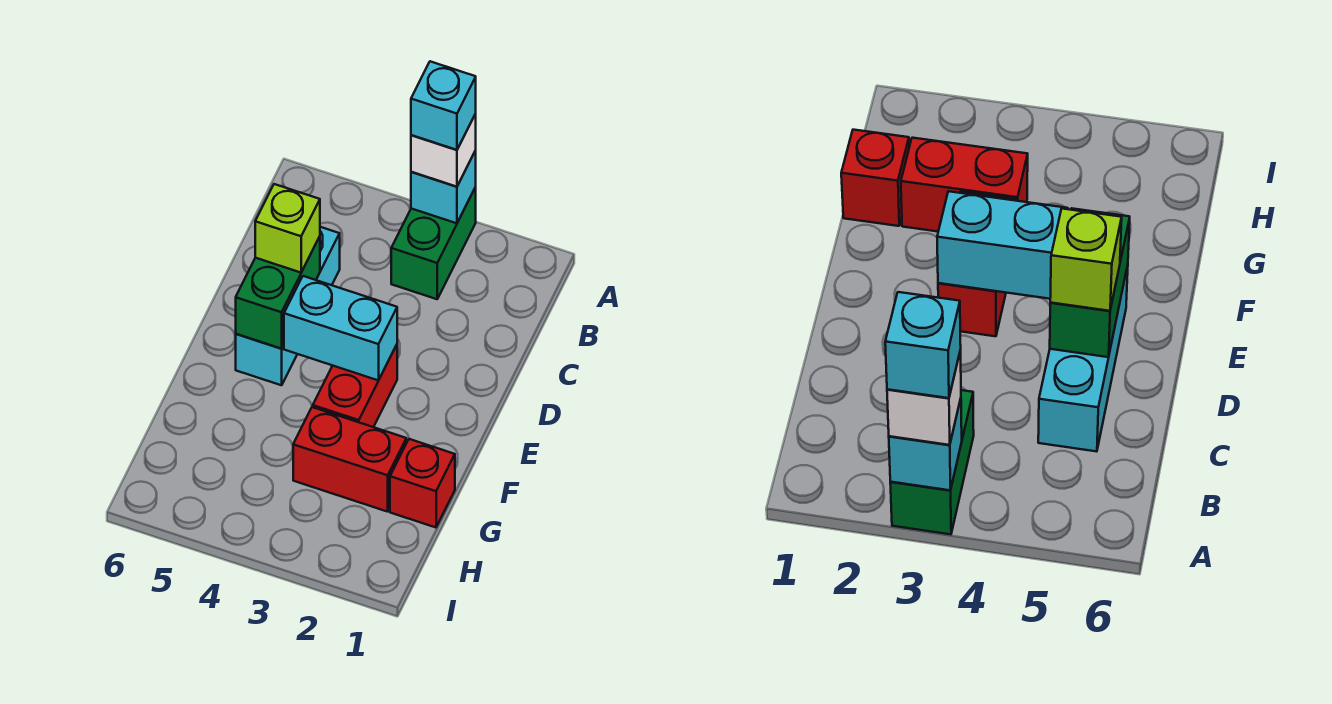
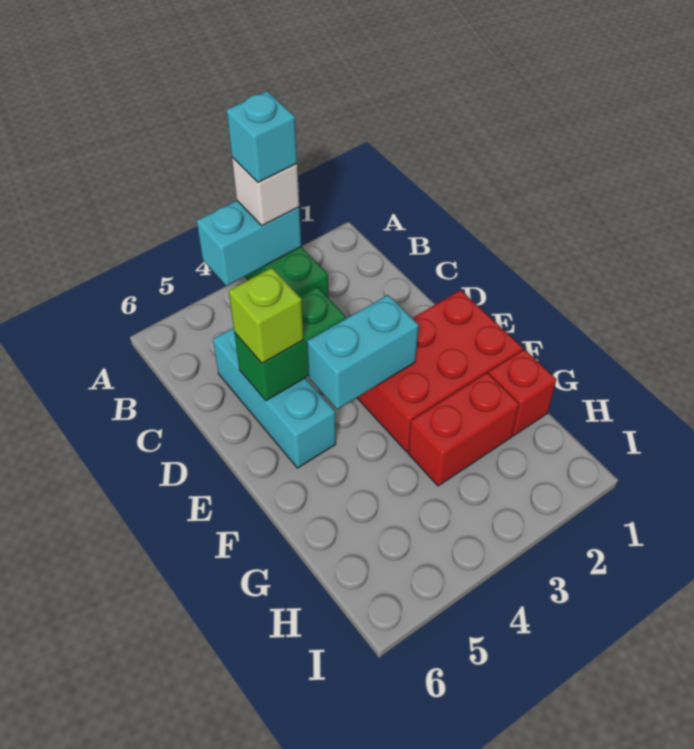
cyan 1x1 brick [411,151,476,223] -> cyan 1x2 brick [197,201,301,286]
green 1x2 brick [236,236,320,349] -> green 1x2 brick turned to [234,287,346,401]
red 1x2 brick [313,345,397,427] -> red 2x3 brick [357,290,523,452]

